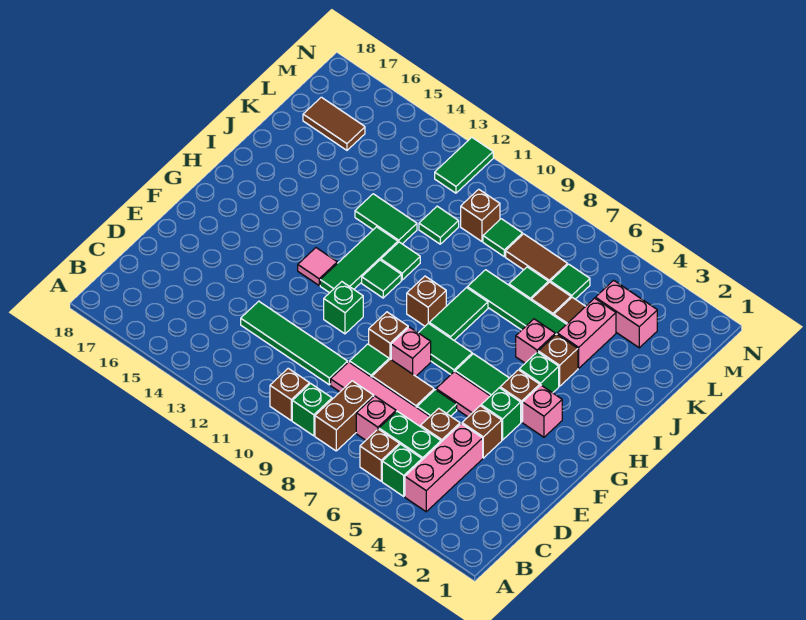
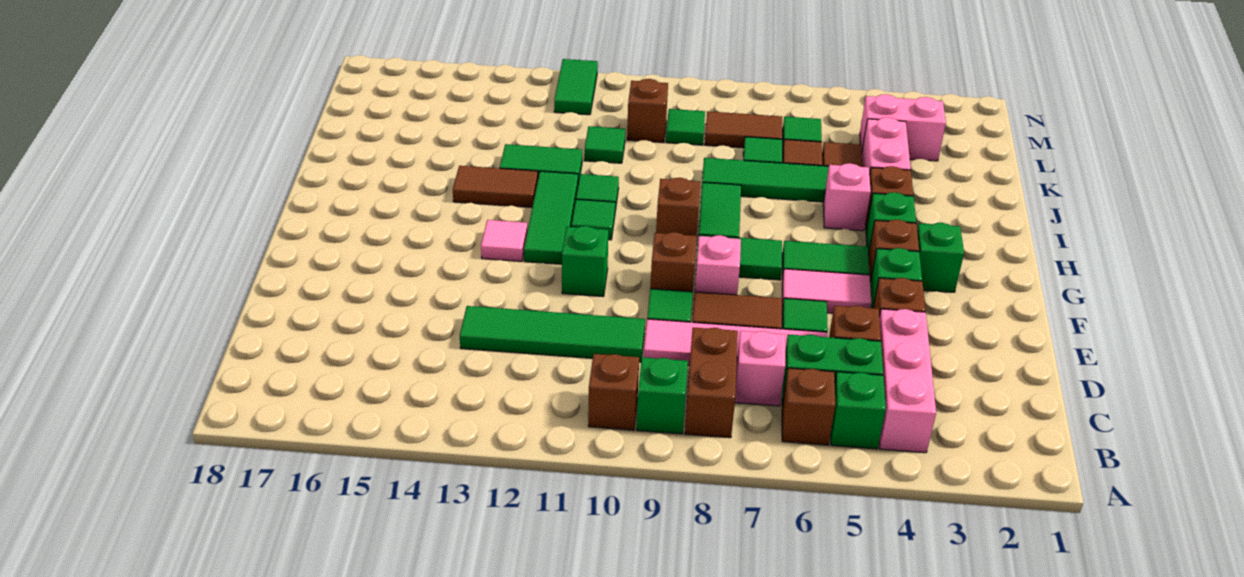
pink 1x1 brick [523,385,562,437] -> green 1x1 brick [917,223,964,292]
brown 1x2 tile [303,97,365,150] -> brown 1x2 tile moved to [453,166,538,207]

